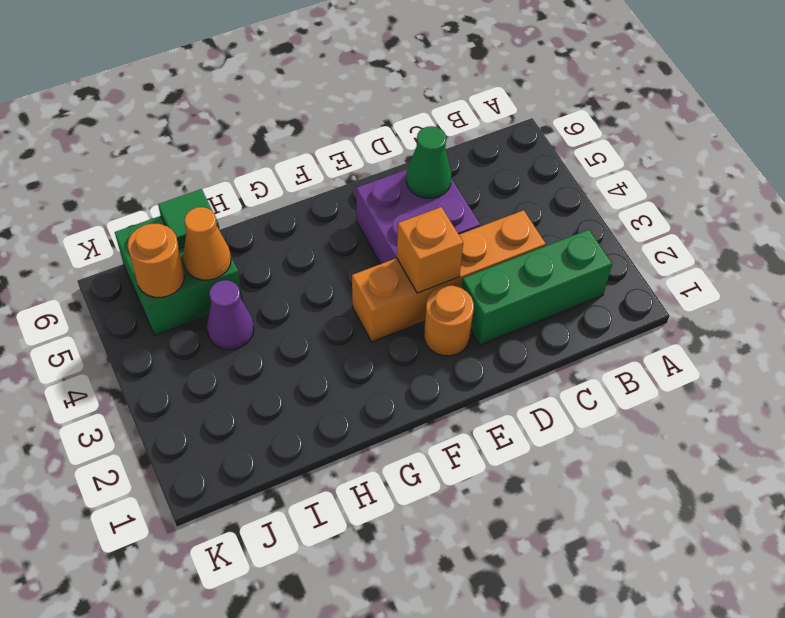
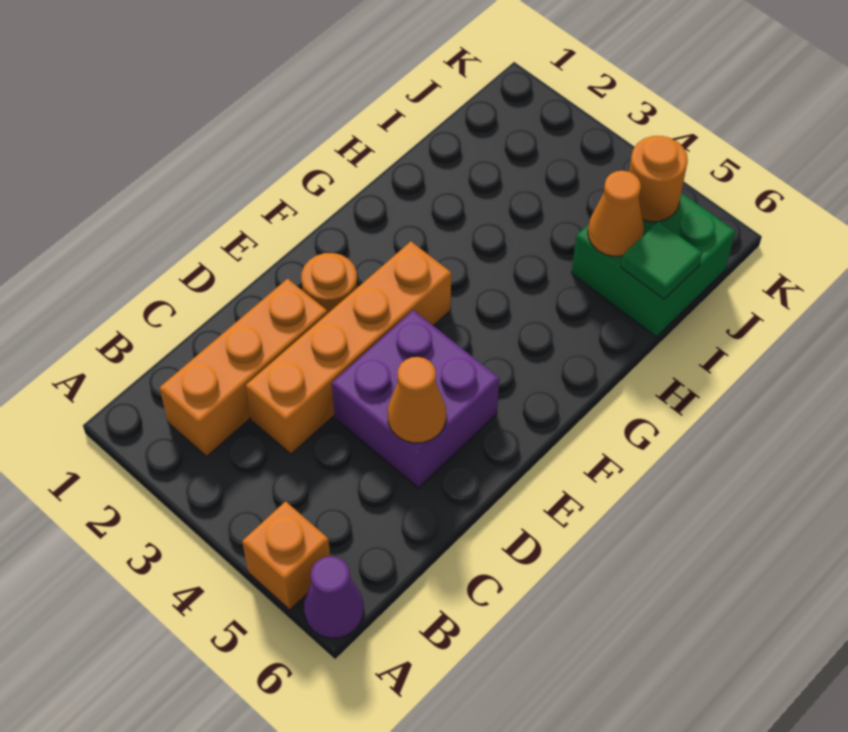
green 1x3 brick [462,229,612,345] -> orange 1x3 brick [160,279,328,456]
green 1x1 cone [406,126,451,198] -> orange 1x1 cone [388,357,446,443]
orange 1x1 brick [397,207,463,293] -> orange 1x1 brick moved to [242,501,330,610]
purple 1x1 cone [207,280,254,350] -> purple 1x1 cone moved to [304,556,364,638]

